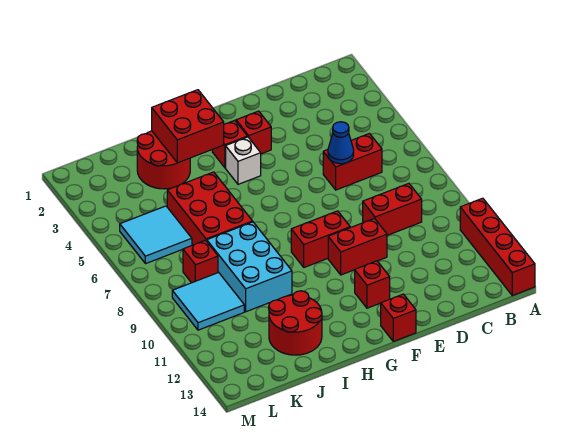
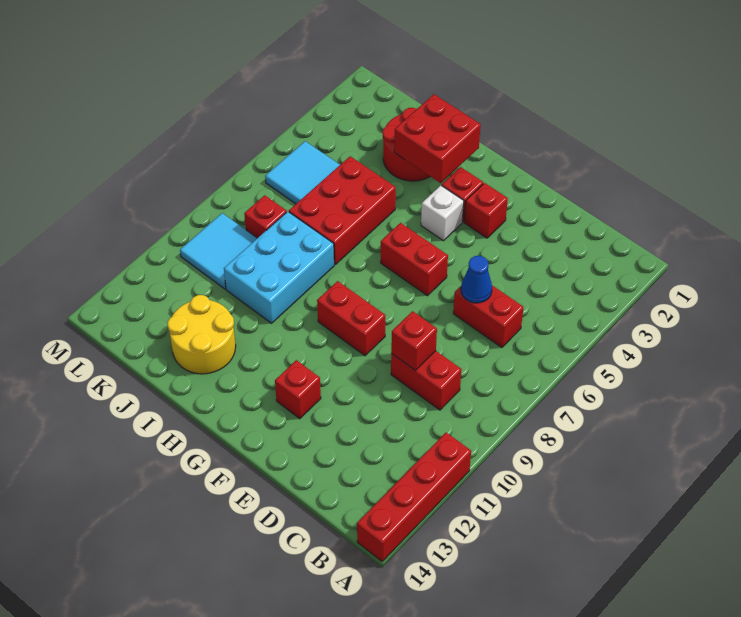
red 1x2 brick [328,218,387,275] -> red 1x2 brick moved to [381,223,448,296]
red 1x1 brick [381,294,416,341] -> red 1x1 brick moved to [391,311,437,371]
red 2x2 round brick [269,291,322,355] -> yellow 2x2 round brick [168,295,236,374]

